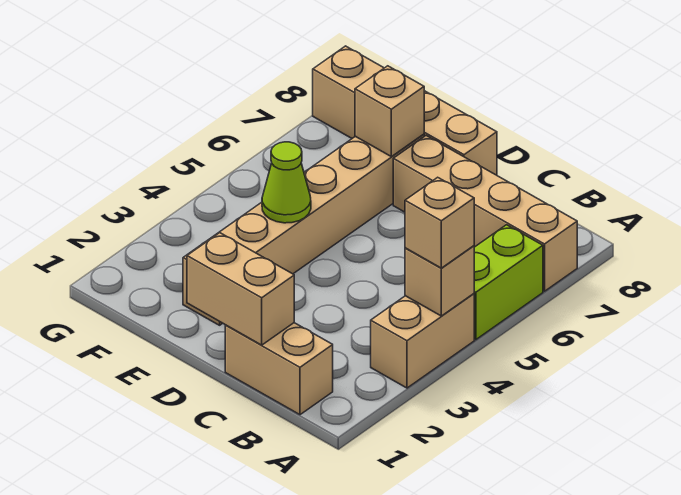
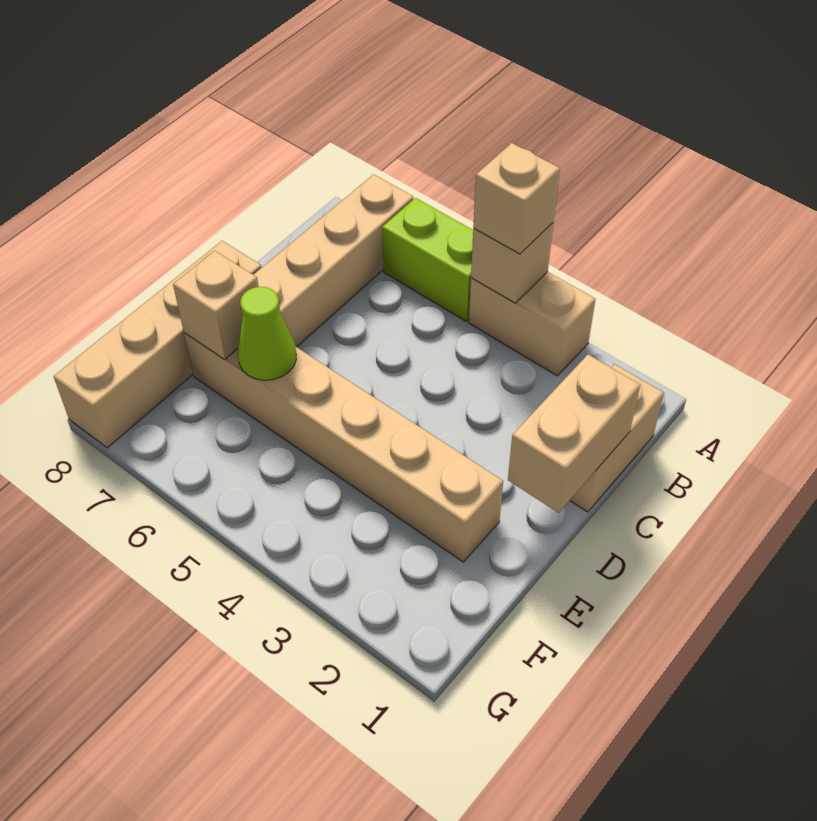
lime 1x1 cone [262,142,311,223] -> lime 1x1 cone moved to [238,287,296,380]

